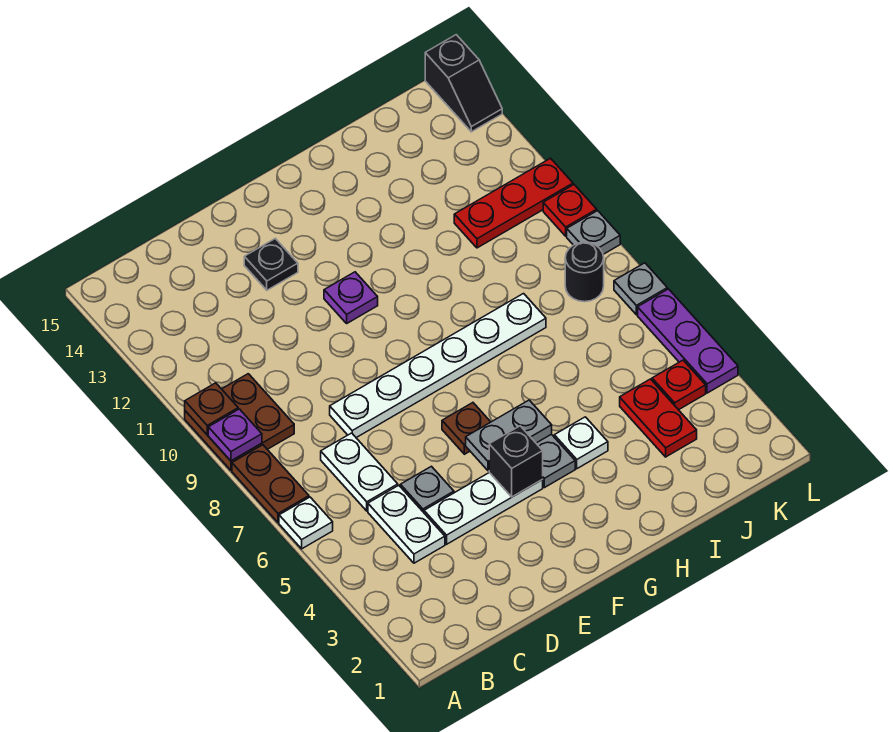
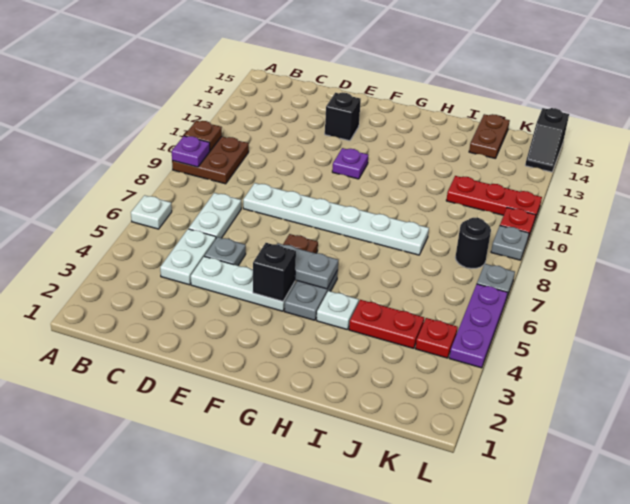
brown 1x2 plate [232,445,309,523] -> brown 1x2 plate moved to [469,114,510,158]
black 1x1 plate [244,238,298,290] -> black 1x1 brick [325,93,361,141]
red 1x2 plate [620,379,697,457] -> red 1x2 plate turned to [349,300,424,348]

